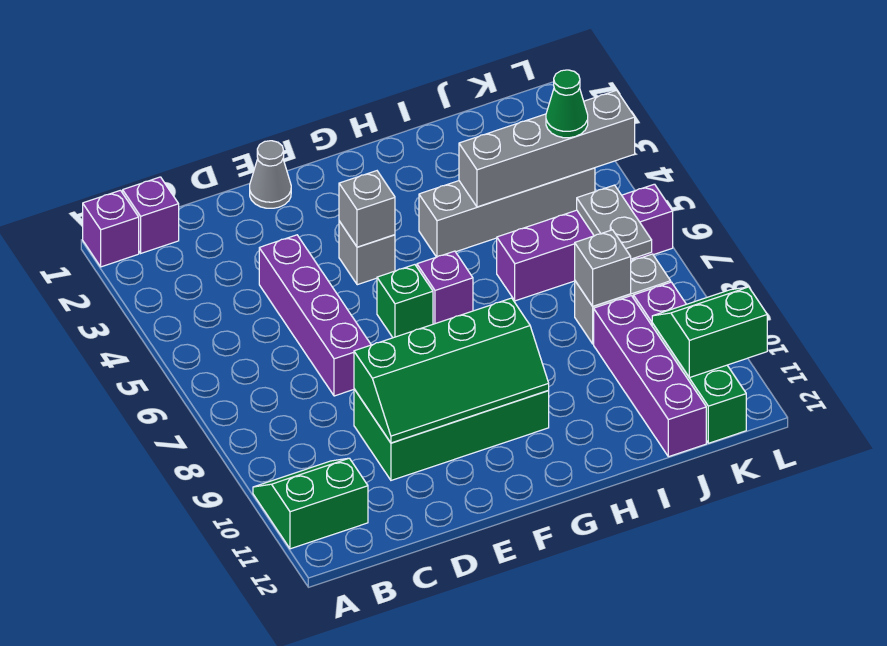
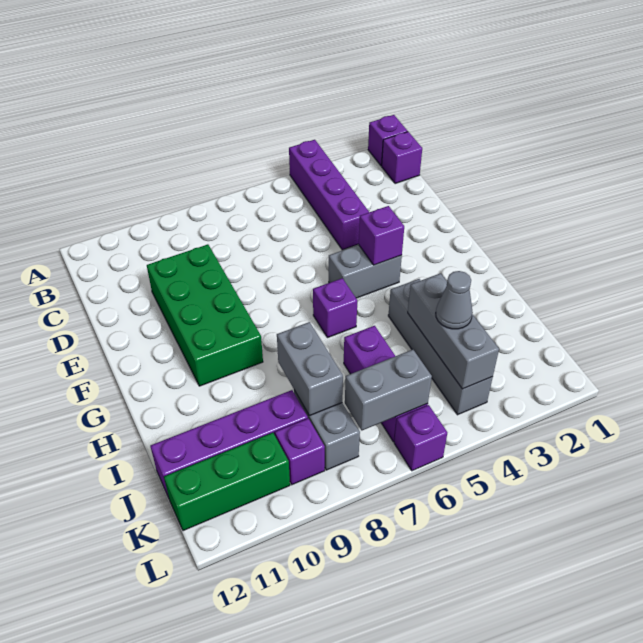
green 2x2 slope [253,458,368,549] -> none
purple 1x4 brick [259,235,371,396] -> purple 1x4 brick turned to [289,140,369,250]
green 2x4 slope [354,298,549,443] -> none
grey 1x1 cone [250,141,291,208] -> grey 1x1 cone moved to [436,271,473,329]
grey 1x1 brick [339,221,395,285] -> grey 1x2 brick [329,245,402,298]
grey 1x1 brick [339,171,395,247] -> purple 1x1 brick [359,206,404,265]
green 1x1 brick [377,265,433,338] -> none
grey 1x4 brick [459,90,635,207] -> grey 1x3 brick [408,273,499,389]
grey 1x1 brick [575,230,631,306] -> grey 1x2 brick [277,322,343,416]
green 1x1 cone [546,70,588,138] -> none
grey 1x2 plate [577,185,652,259] -> grey 1x2 brick [345,350,432,430]
green 2x2 slope [652,287,767,378] -> none

